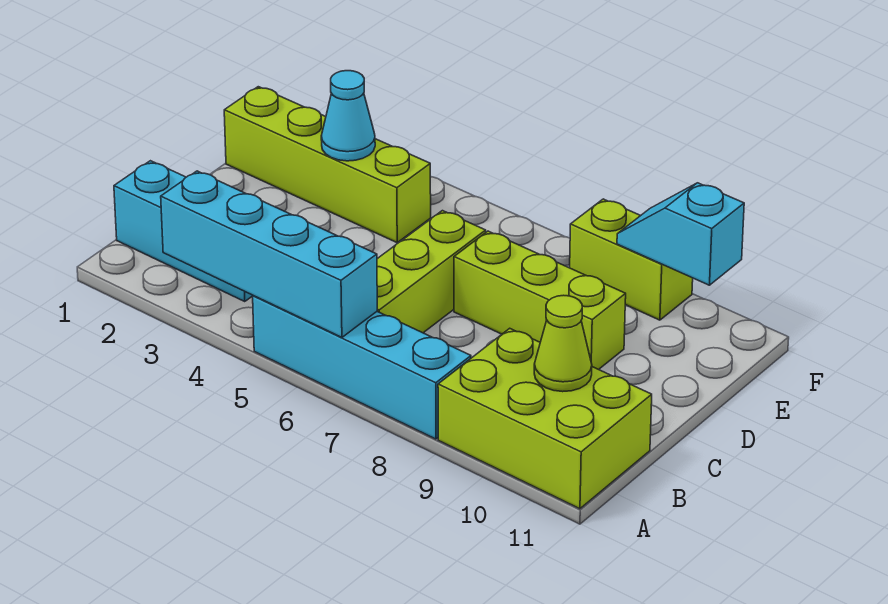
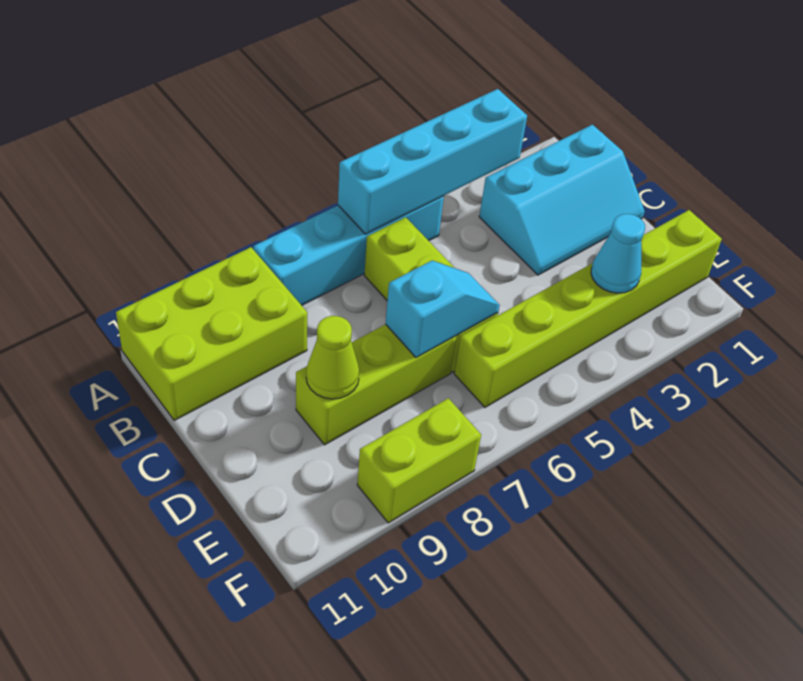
lime 1x1 cone [534,295,592,392] -> lime 1x1 cone moved to [306,316,359,399]
lime 1x4 brick [224,87,431,243] -> lime 1x6 brick [454,210,722,407]
cyan 1x2 slope [617,183,744,285] -> cyan 1x2 slope moved to [385,261,500,357]

